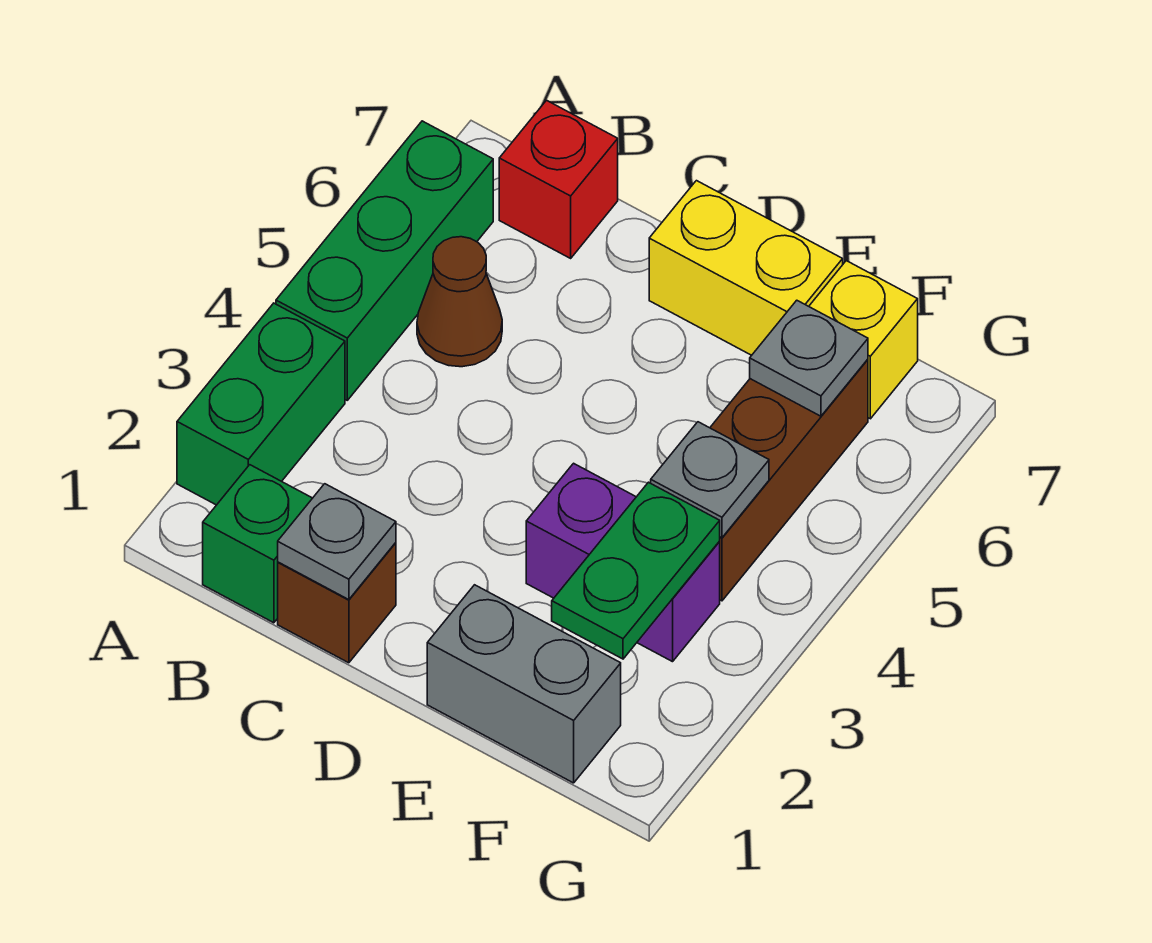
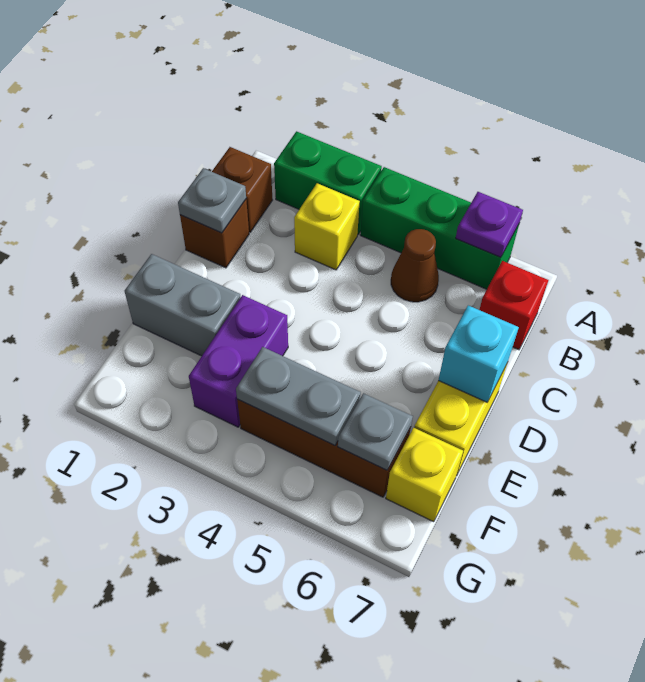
none -> purple 1x1 plate [456,192,523,257]
green 1x1 brick [203,465,312,623] -> brown 1x1 brick [212,147,272,232]
none -> yellow 1x1 brick [294,183,360,270]
none -> cyan 1x1 brick [438,305,519,402]
grey 1x2 brick [427,585,621,783] -> grey 1x2 brick turned to [125,254,241,356]
green 1x2 plate [552,482,720,659] -> none
grey 1x1 plate [651,422,769,538] -> grey 1x2 plate [236,347,361,445]

